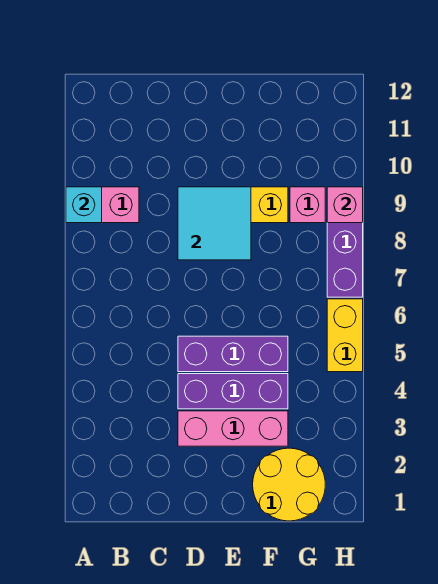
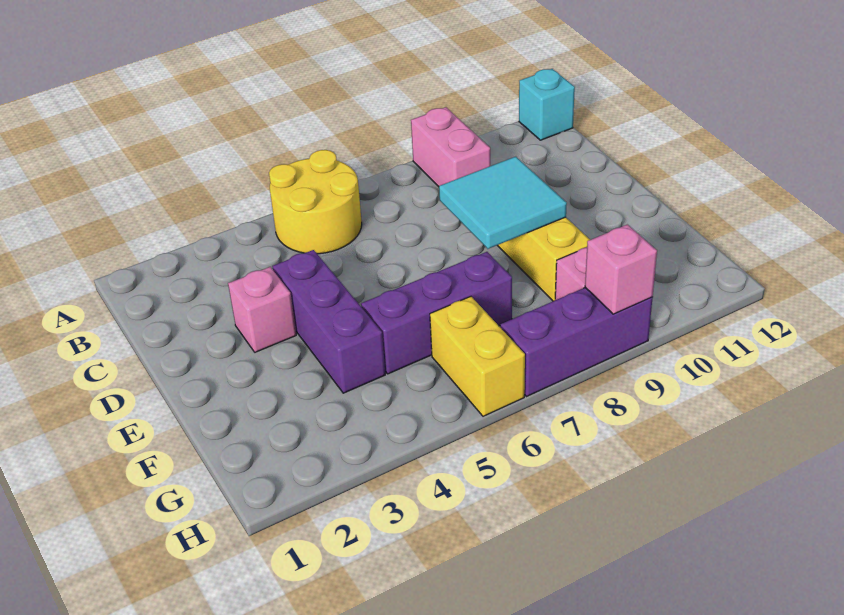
cyan 1x1 brick [66,187,102,223] -> cyan 1x1 brick moved to [519,69,575,140]
pink 1x3 brick [178,411,288,446] -> pink 1x1 brick [228,267,296,352]
purple 1x3 brick [178,336,288,372] -> purple 1x3 brick turned to [361,252,512,374]
yellow 2x2 round brick [253,448,325,521] -> yellow 2x2 round brick moved to [269,150,362,254]
yellow 1x2 brick [327,299,363,372] -> yellow 1x2 brick turned to [430,297,525,416]

